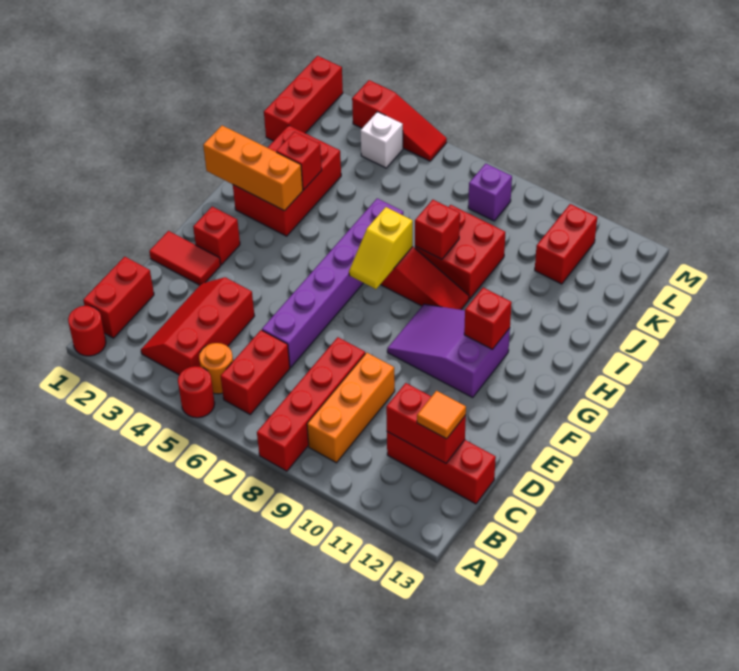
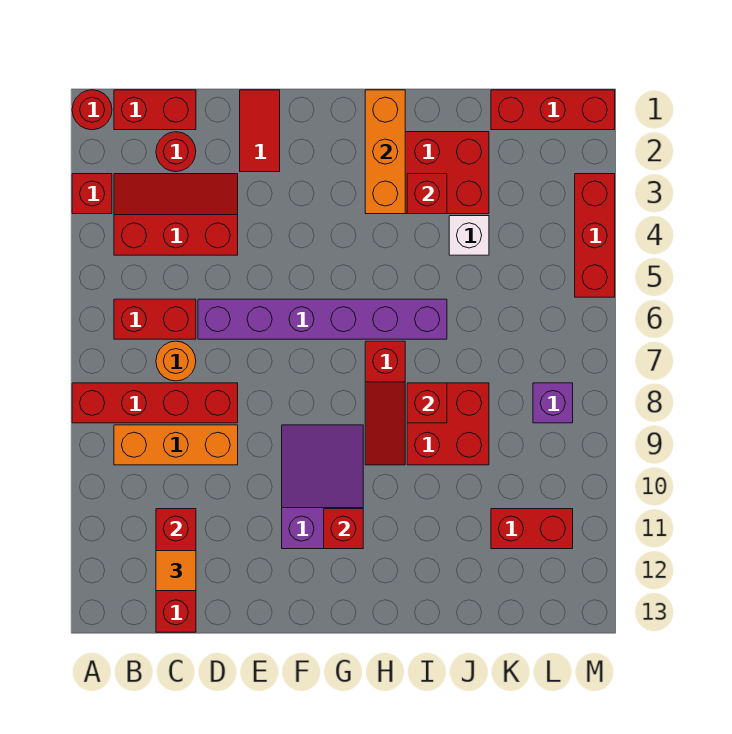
red 1x1 round brick [178,366,215,418] -> red 1x1 round brick moved to [156,132,196,172]
orange 1x1 round brick [199,343,233,394] -> orange 1x1 round brick moved to [156,341,196,381]
red 1x1 brick [193,207,240,265] -> red 1x1 brick moved to [72,174,112,214]
yellow 1x2 slope [349,207,413,289] -> none
white 1x1 brick [360,112,403,168] -> white 1x1 brick moved to [449,216,489,255]
red 1x3 slope [352,80,447,161] -> red 1x3 brick [575,174,615,297]

